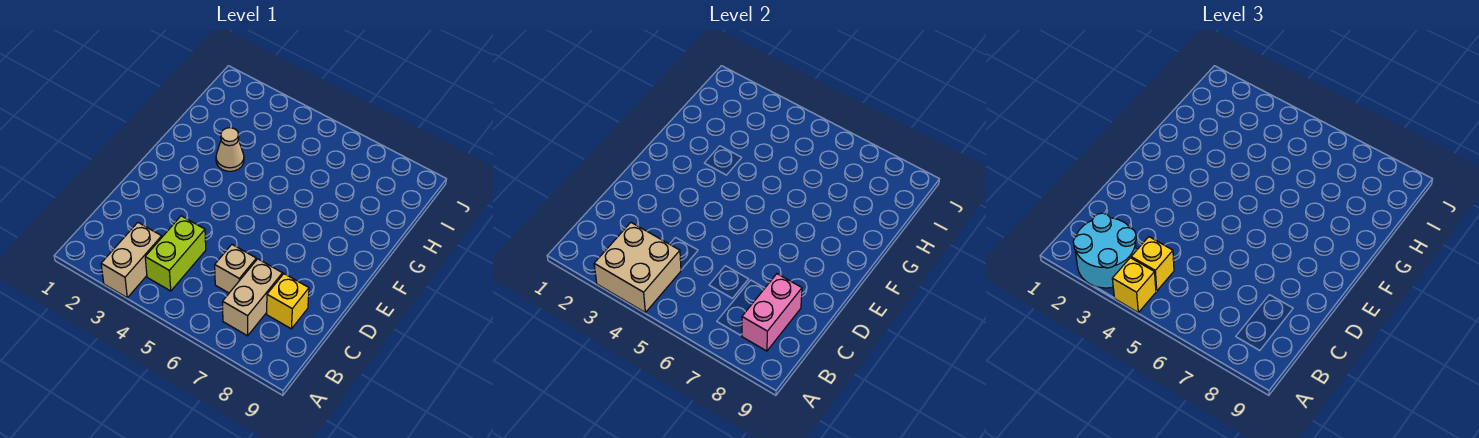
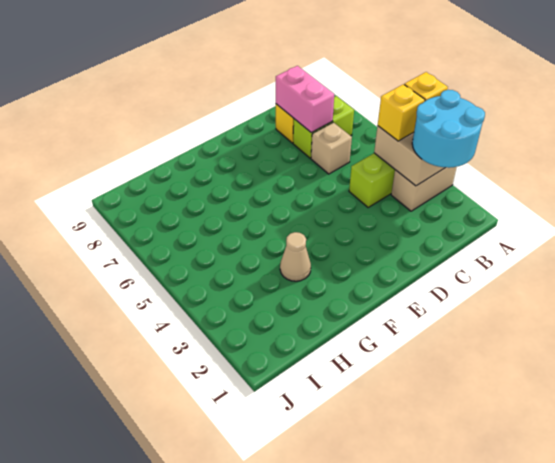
tan 1x2 brick [223,259,283,336] -> lime 1x2 brick [293,96,354,158]
pink 1x2 brick [742,274,802,351] -> pink 1x2 brick turned to [276,66,334,133]

